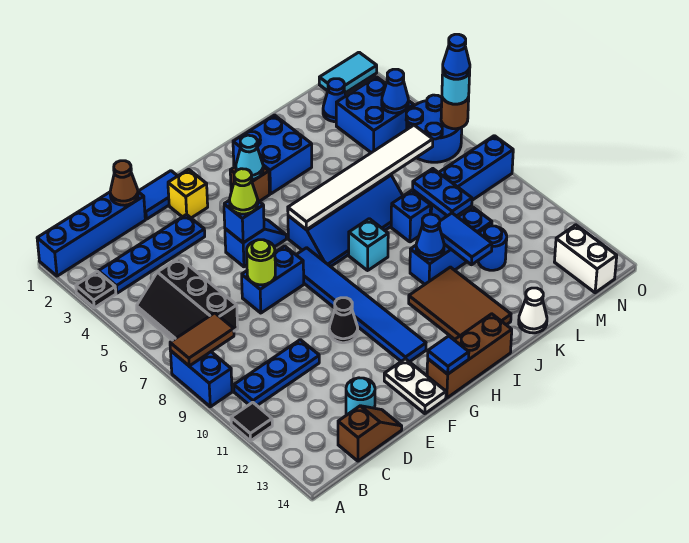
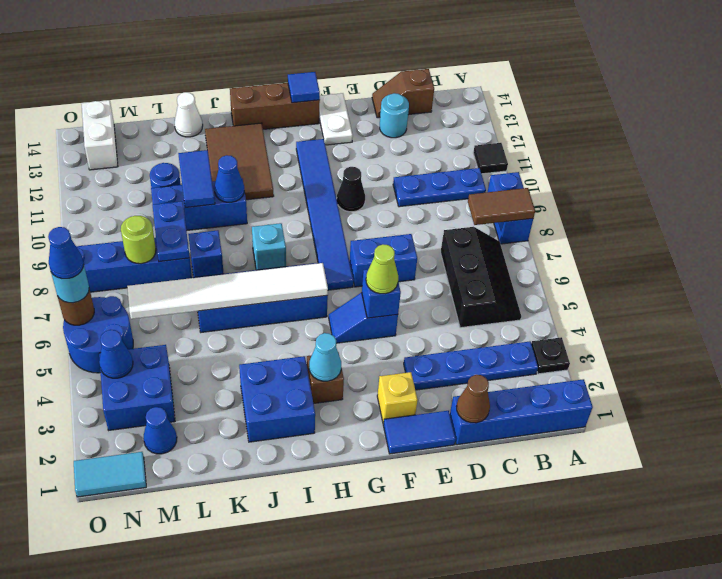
lime 1x1 round brick [247,240,275,285] -> lime 1x1 round brick moved to [121,216,156,264]

